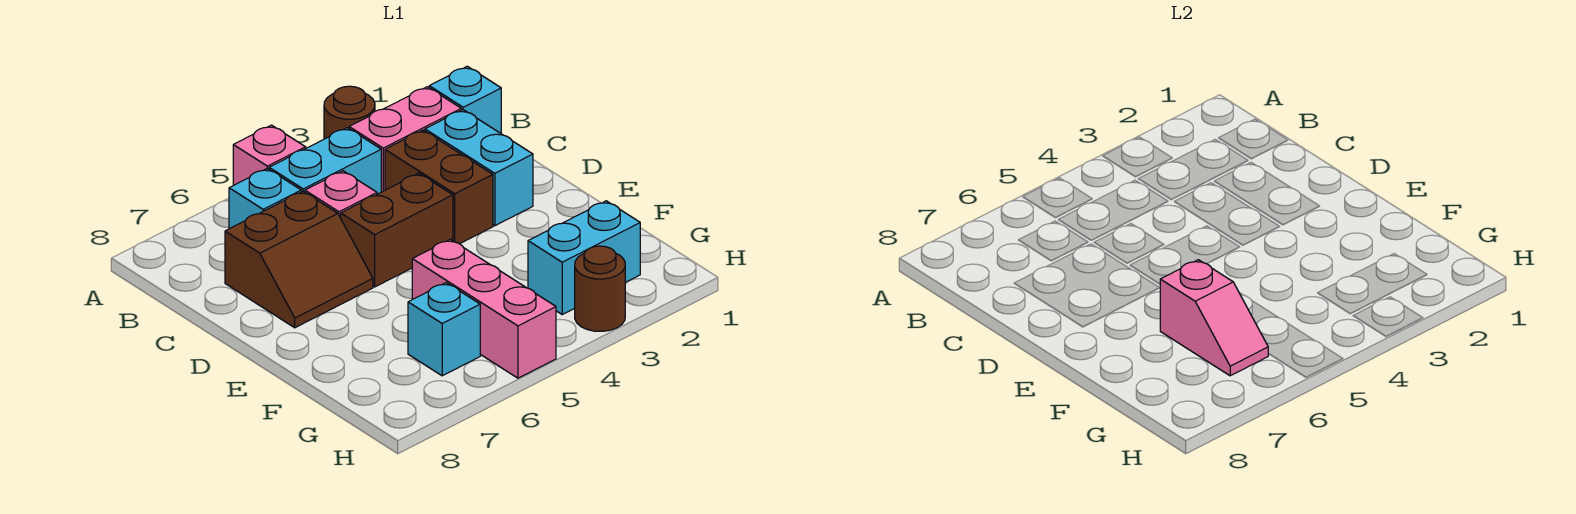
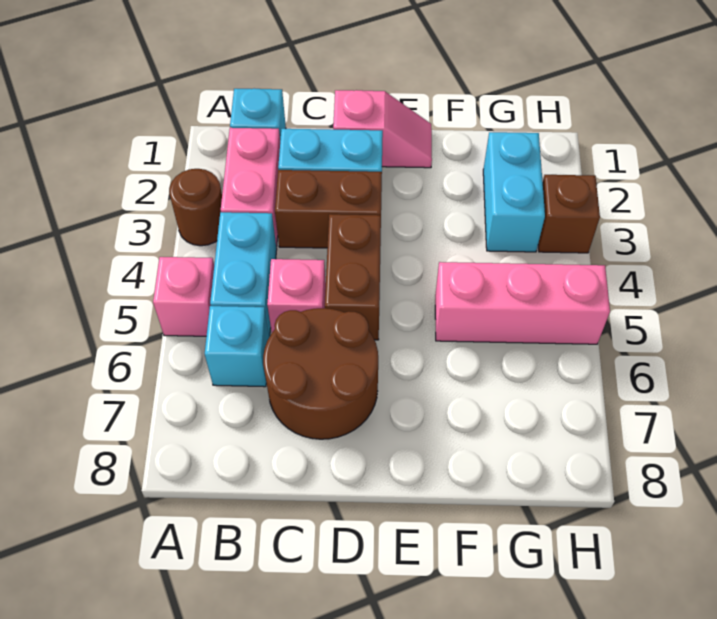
brown 2x2 slope [225,191,373,328] -> brown 2x2 round brick [263,308,378,439]
pink 1x2 slope [1160,260,1268,376] -> pink 1x2 slope moved to [333,90,432,168]
cyan 1x1 brick [408,283,480,376] -> none
brown 1x1 round brick [575,246,625,331] -> brown 1x1 brick [538,175,600,253]

